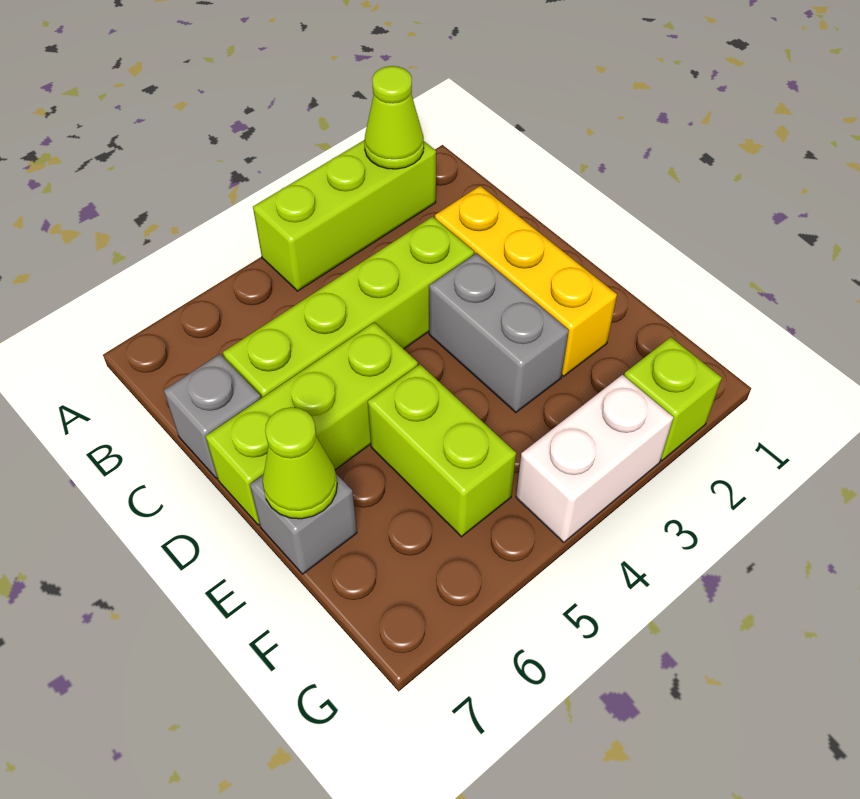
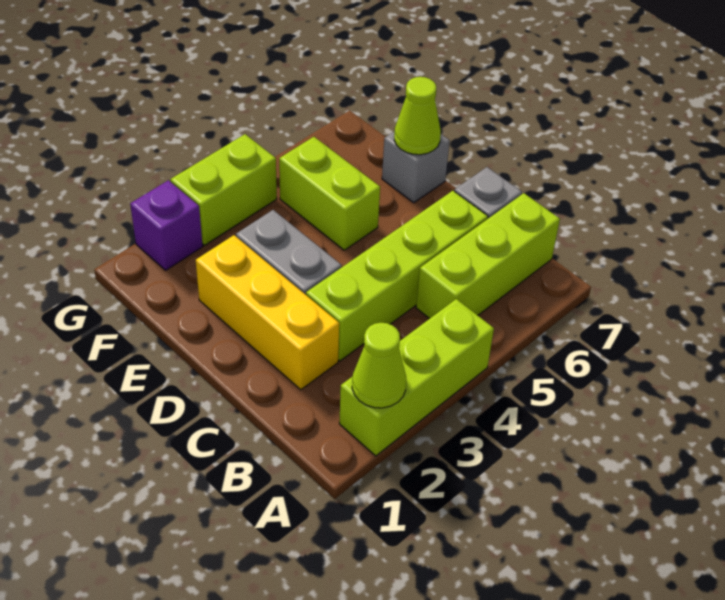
lime 1x3 brick [206,322,418,525] -> lime 1x3 brick moved to [416,193,560,319]
lime 1x1 brick [624,337,722,461] -> purple 1x1 brick [130,180,203,270]
white 1x2 brick [516,375,674,542] -> lime 1x2 brick [170,134,277,245]

